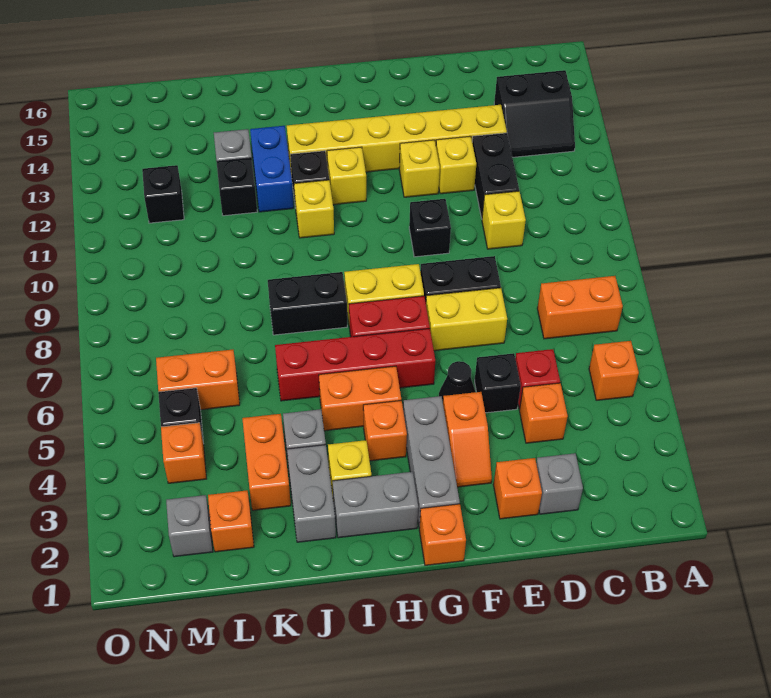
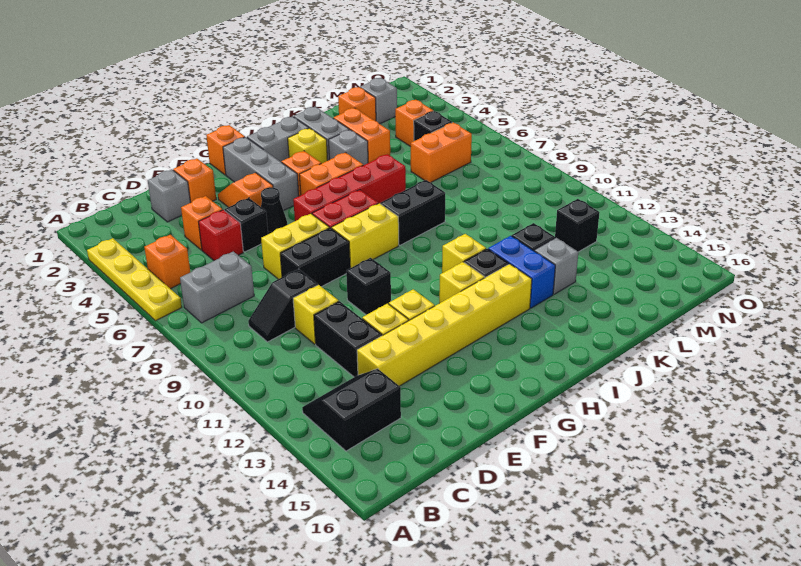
none -> yellow 1x4 plate [87,238,182,321]
orange 1x2 brick [537,276,623,339] -> grey 1x2 brick [180,252,254,323]
none -> black 1x2 slope [248,269,318,342]

